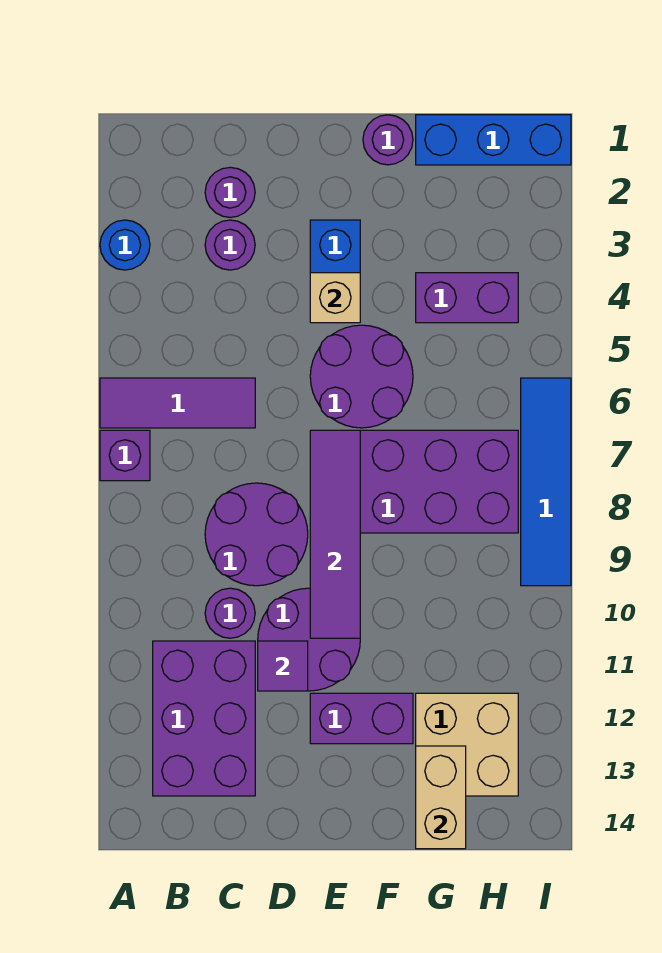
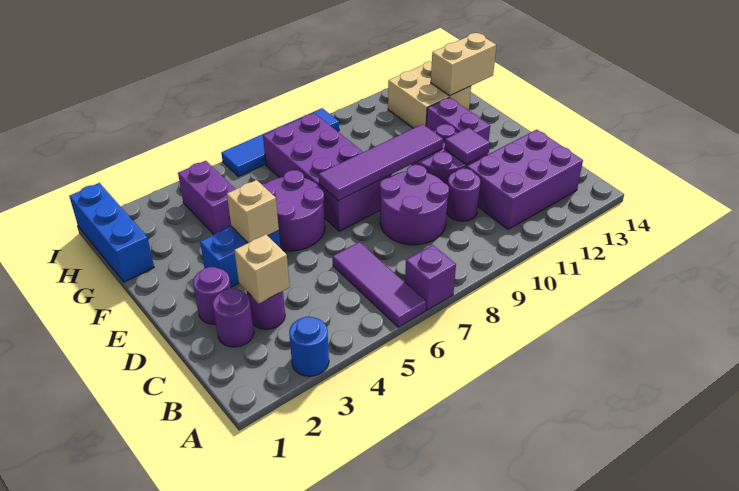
none -> tan 1x1 brick [234,234,290,303]
purple 1x1 round brick [363,115,413,165] -> purple 1x1 round brick moved to [193,267,231,324]

